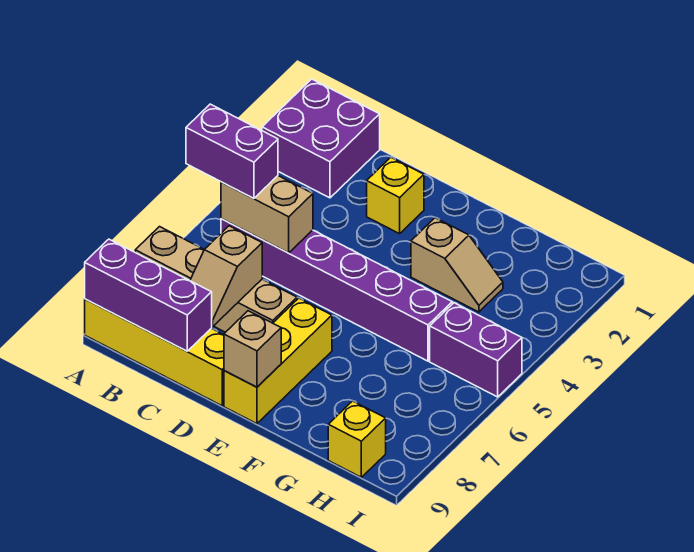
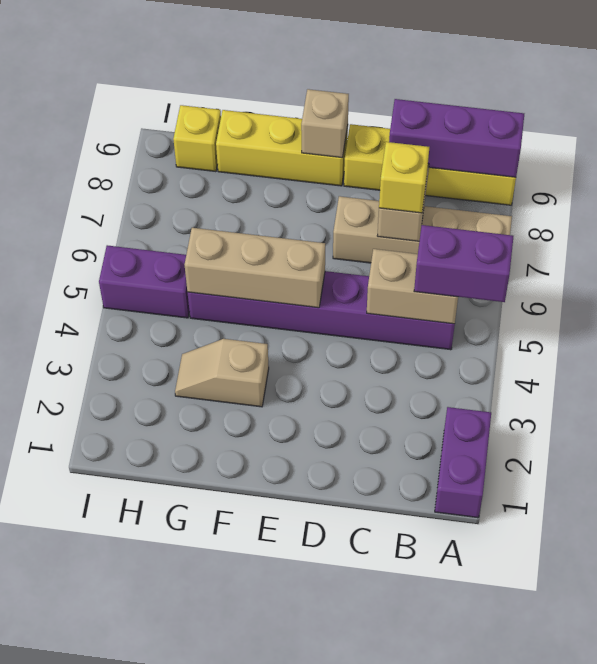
purple 2x2 brick [262,79,380,198] -> purple 1x2 brick [435,407,491,518]
yellow 1x1 brick [367,157,424,234] -> yellow 1x1 brick moved to [379,142,429,213]
none -> tan 1x3 brick [185,228,325,308]
yellow 1x3 brick [224,298,332,424] -> yellow 1x3 brick turned to [216,110,348,186]

